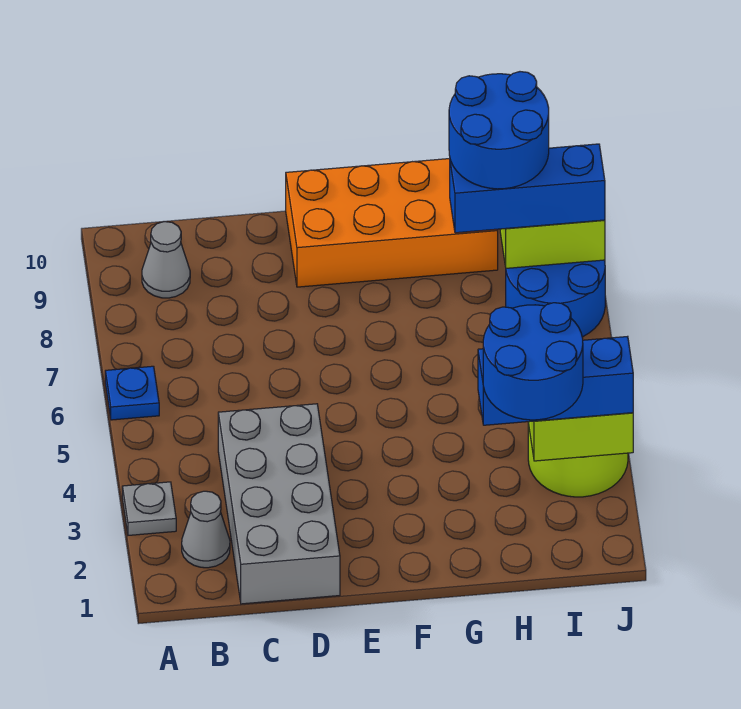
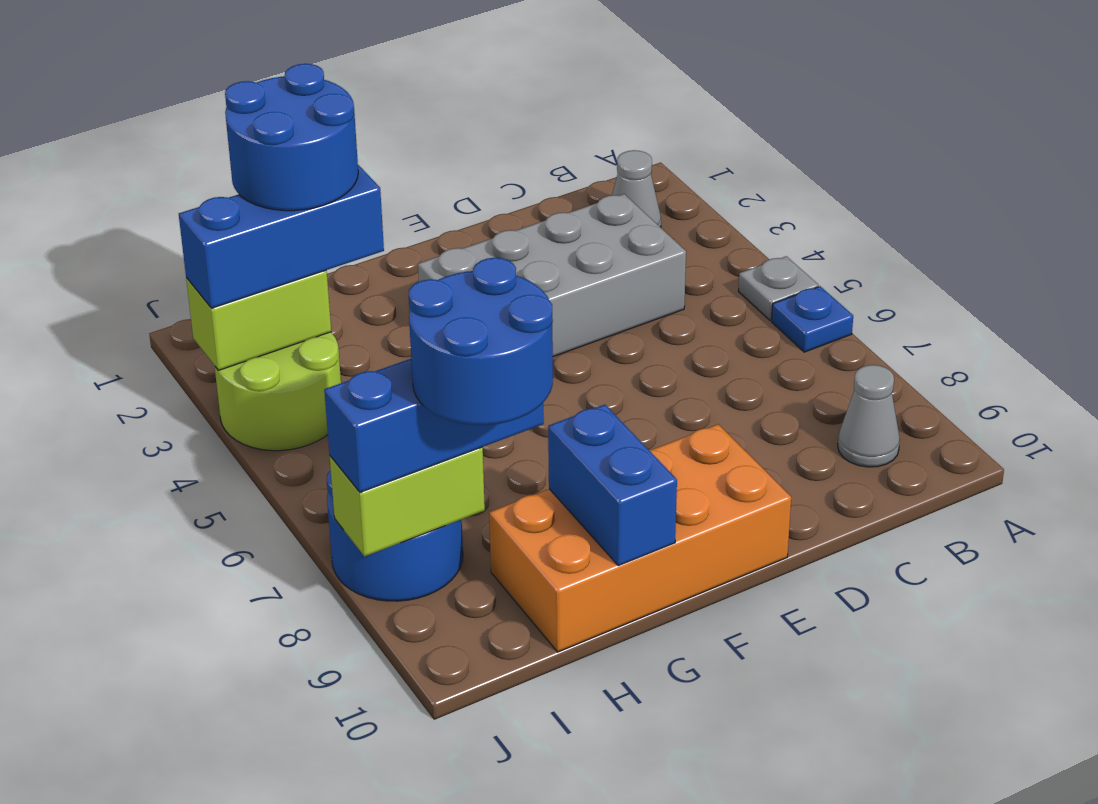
grey 1x1 plate [122,482,176,535] -> grey 1x1 plate moved to [738,256,819,321]
grey 2x4 brick [218,404,340,604] -> grey 2x4 brick turned to [418,194,686,357]
none -> blue 1x2 brick [548,405,677,566]

